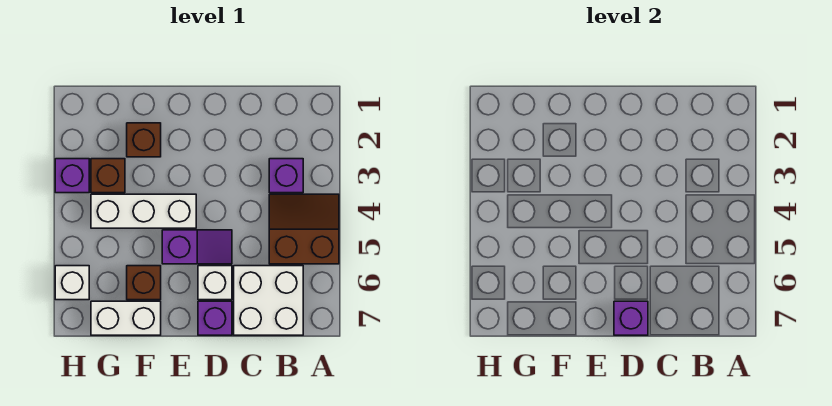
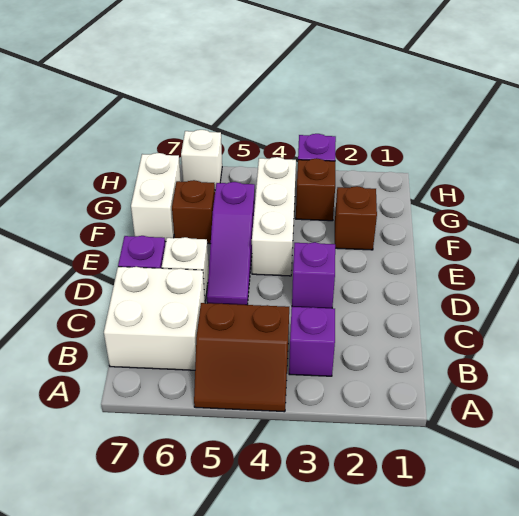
brown 2x2 slope [269,194,339,264] -> brown 2x2 slope turned to [194,303,289,412]
purple 1x2 slope [162,230,232,264] -> purple 1x3 slope [207,182,255,305]
purple 1x1 brick [614,301,648,335] -> purple 1x1 brick moved to [292,242,335,308]

